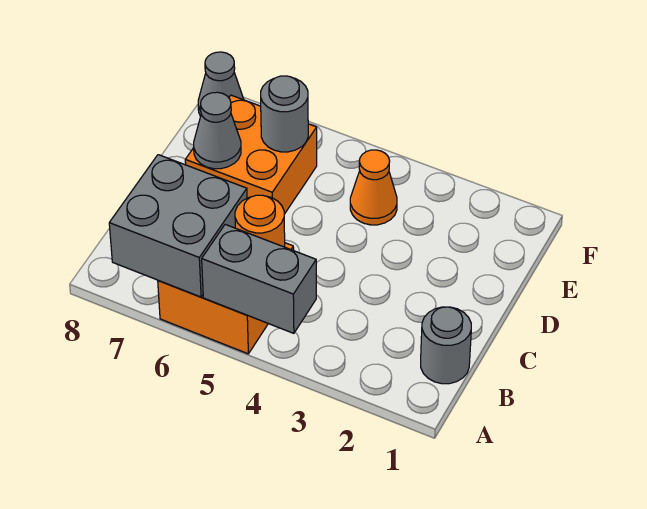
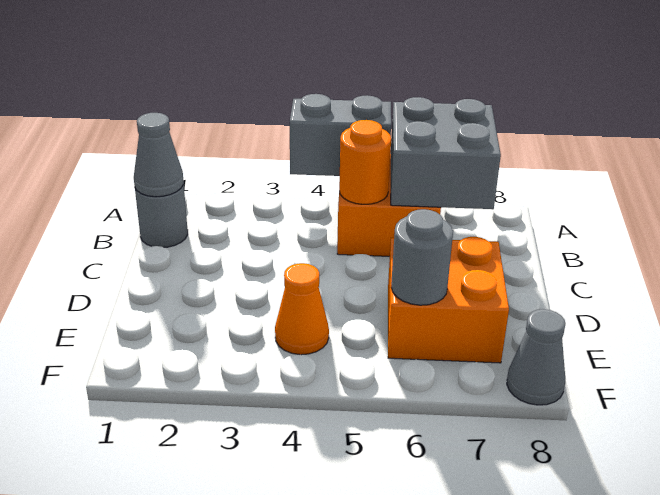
grey 1x1 cone [194,92,241,169] -> grey 1x1 cone moved to [134,113,183,197]

